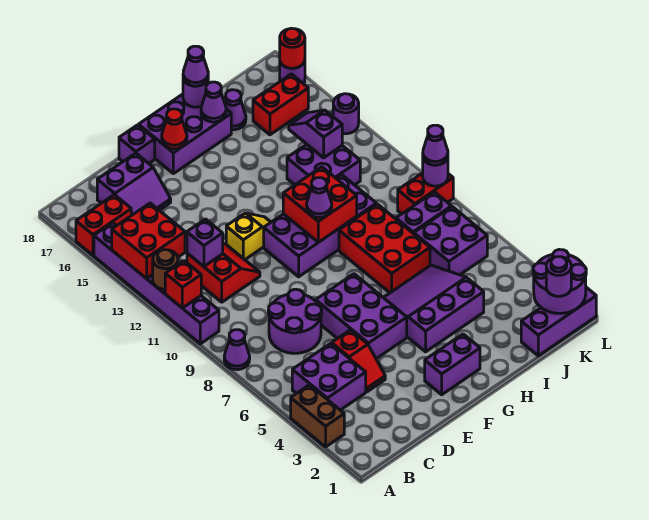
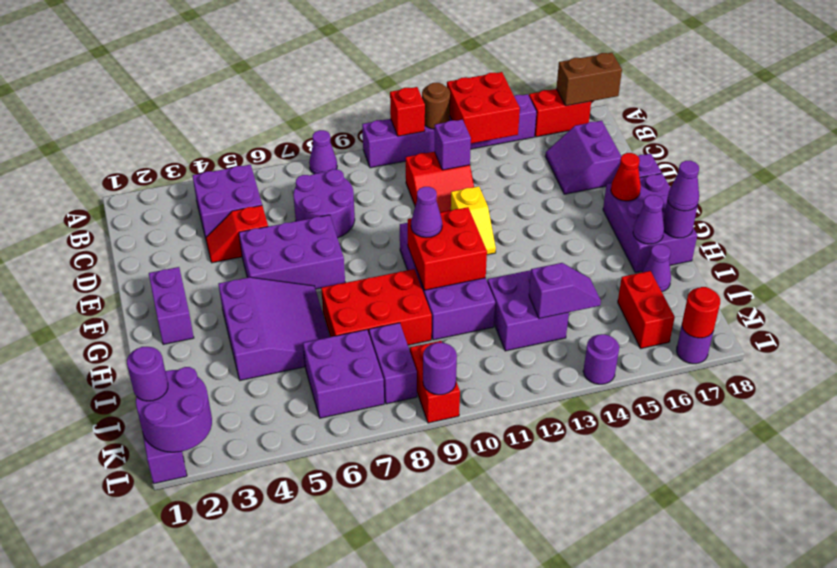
brown 1x2 brick [291,385,344,447] -> brown 1x2 brick moved to [556,53,622,106]
red 1x2 brick [76,195,131,255] -> red 1x2 brick turned to [529,89,591,137]
purple 1x1 cone [423,125,448,165] -> none

